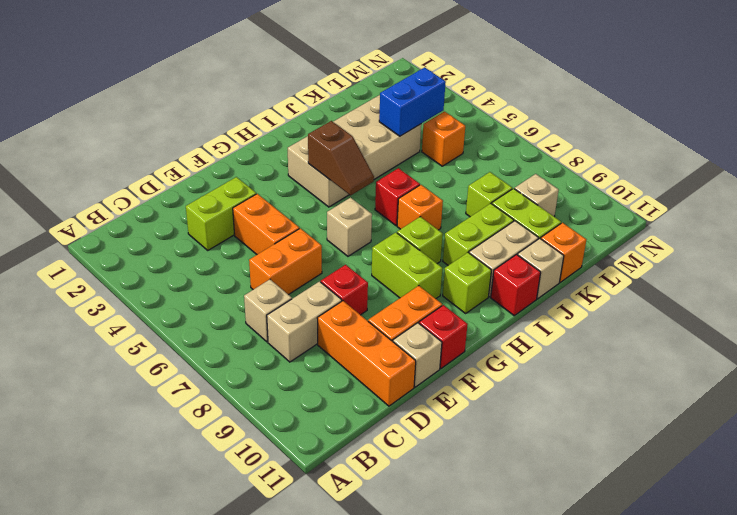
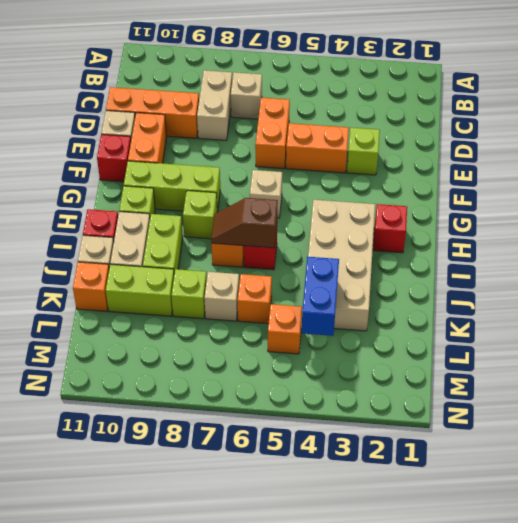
lime 1x2 brick [186,177,256,250] -> lime 1x1 brick [347,128,380,175]
red 1x1 brick [321,265,368,315] -> red 1x1 brick moved to [373,204,407,253]
lime 1x2 brick [372,233,442,299] -> lime 1x3 brick [124,161,220,212]
brown 1x2 slope [308,121,374,195] -> brown 1x2 slope moved to [211,198,278,248]
none -> orange 1x1 brick [238,274,272,324]
tan 1x1 brick [515,174,559,217] -> tan 1x1 brick moved to [204,272,239,321]

